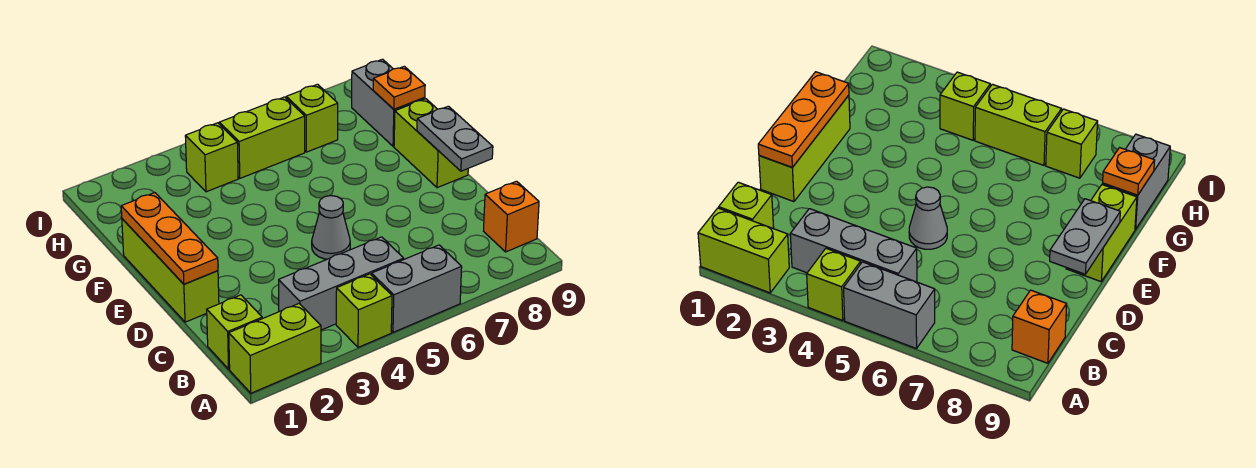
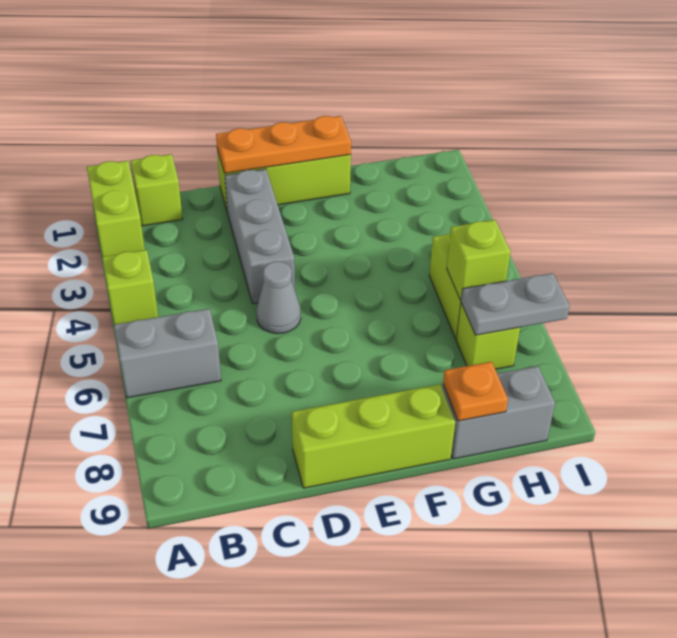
grey 1x2 brick [372,245,462,332] -> grey 1x2 brick turned to [114,309,221,398]
grey 1x3 brick [279,237,404,330] -> grey 1x3 brick moved to [225,169,295,304]
orange 1x1 brick [484,181,539,252] -> none
grey 1x2 plate [417,106,493,171] -> grey 1x2 plate moved to [461,273,570,335]
lime 1x2 brick [394,99,468,188] -> lime 1x3 brick [292,384,455,488]
lime 1x1 brick [185,123,238,192] -> lime 1x1 brick moved to [447,220,511,300]

